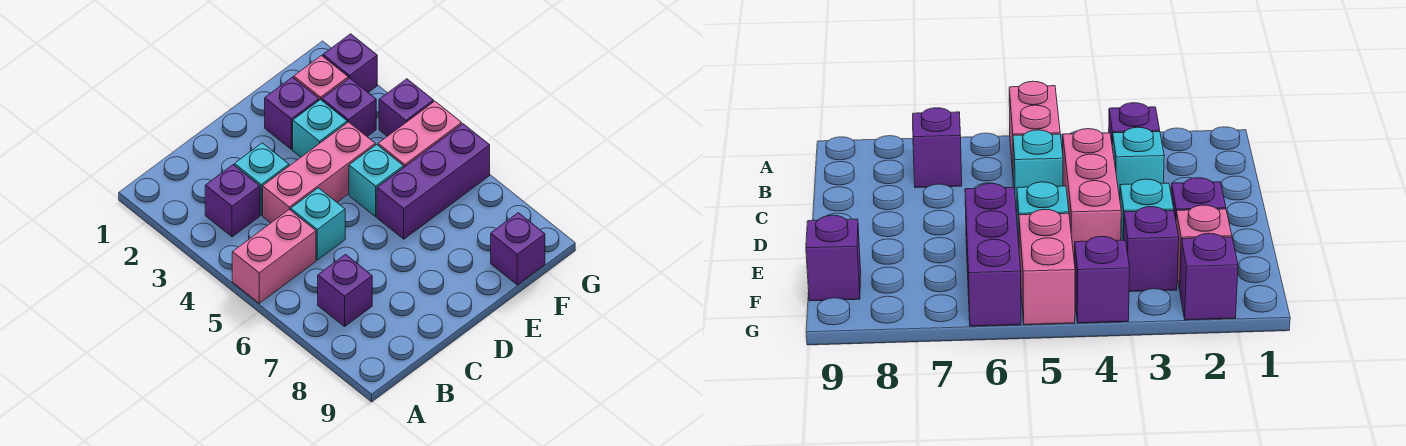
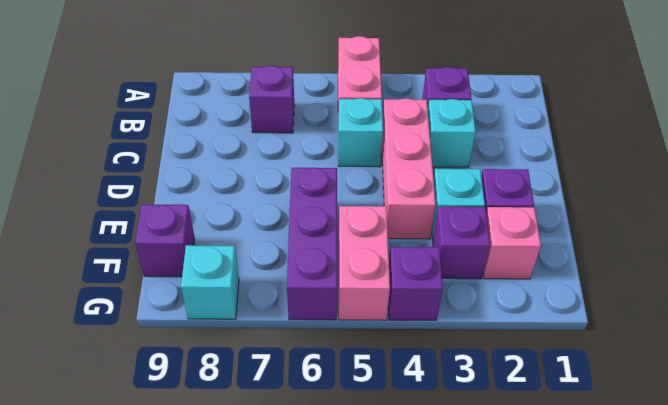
cyan 1x1 brick [349,145,403,217] -> cyan 1x1 brick moved to [181,245,239,319]
purple 1x1 brick [323,34,377,92] -> none

